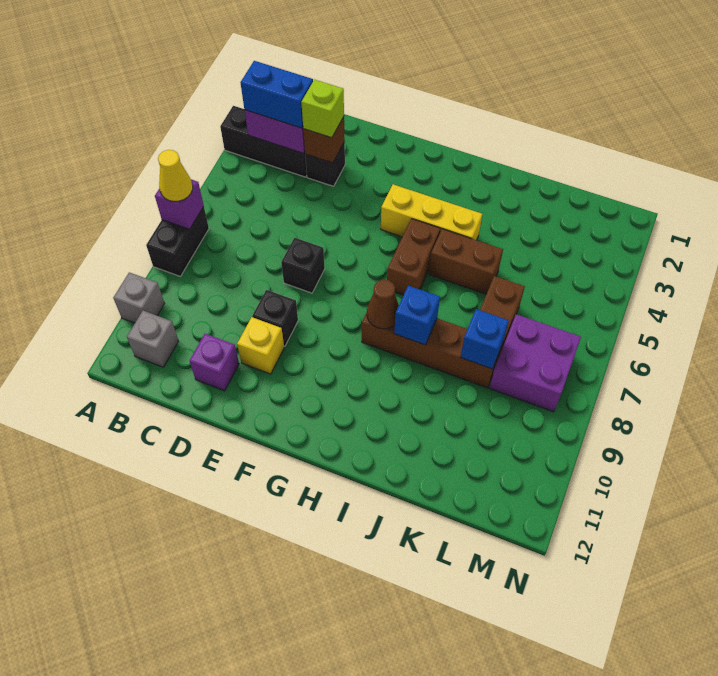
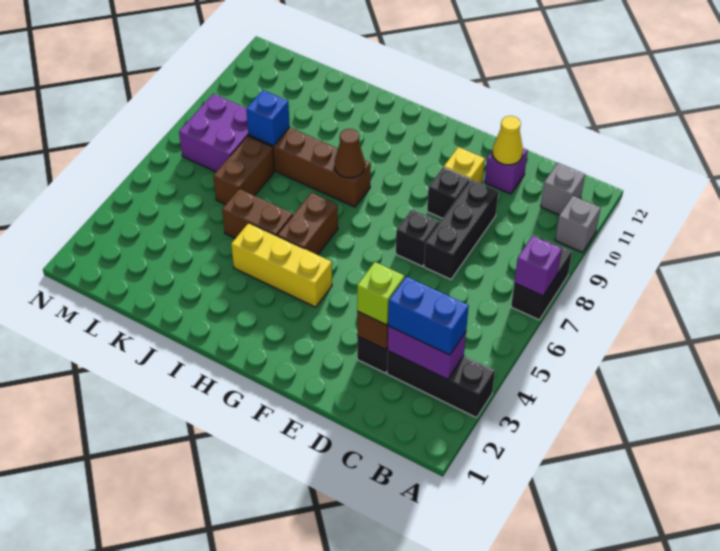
yellow 1x1 cone [158,150,193,201] -> yellow 1x1 cone moved to [492,116,523,165]
none -> black 1x3 brick [424,180,498,279]
blue 1x1 brick [394,286,440,345] -> none

